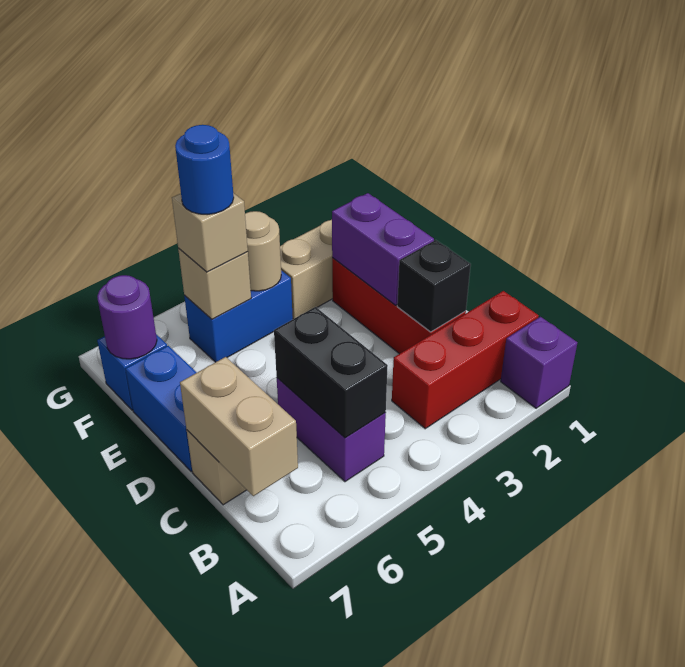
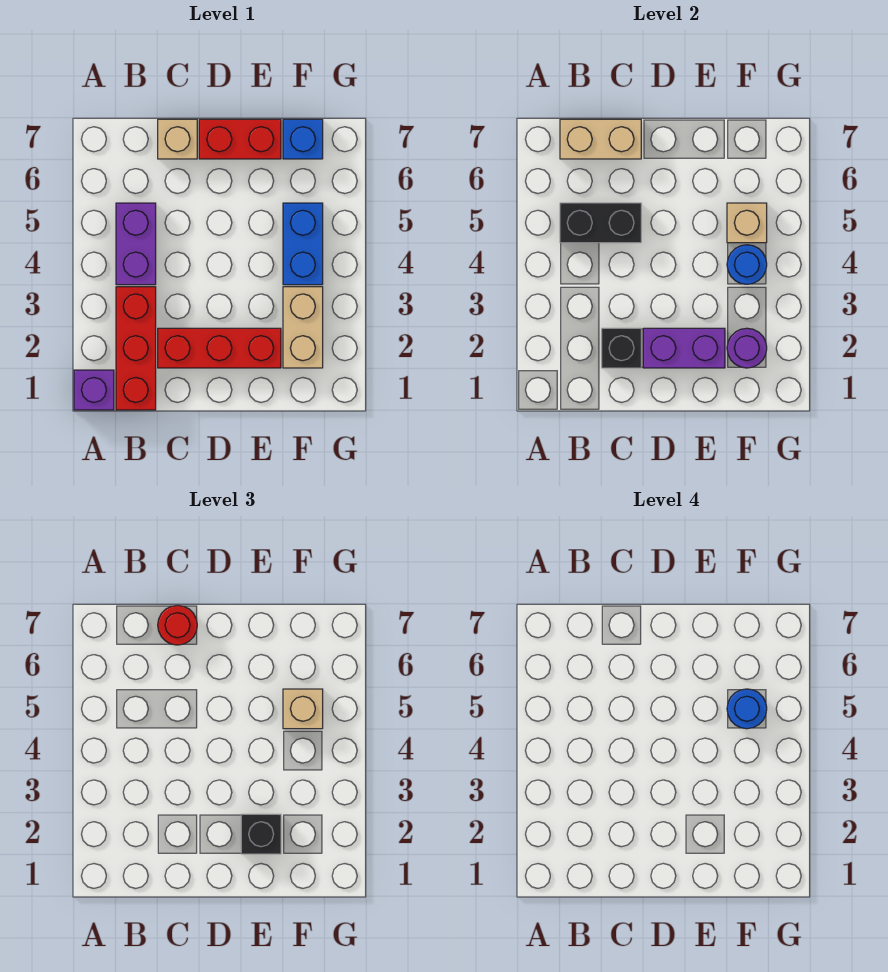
purple 1x2 brick [277,378,386,482] -> purple 1x2 brick turned to [116,203,156,285]
none -> red 1x1 round brick [158,605,197,645]
blue 1x2 brick [126,346,197,472] -> red 1x2 brick [199,119,281,159]
none -> black 1x1 brick [241,814,281,854]
tan 1x1 round brick [245,211,281,291] -> blue 1x1 round brick [727,245,767,284]
purple 1x1 round brick [97,275,157,359] -> purple 1x1 round brick moved to [727,328,767,368]

